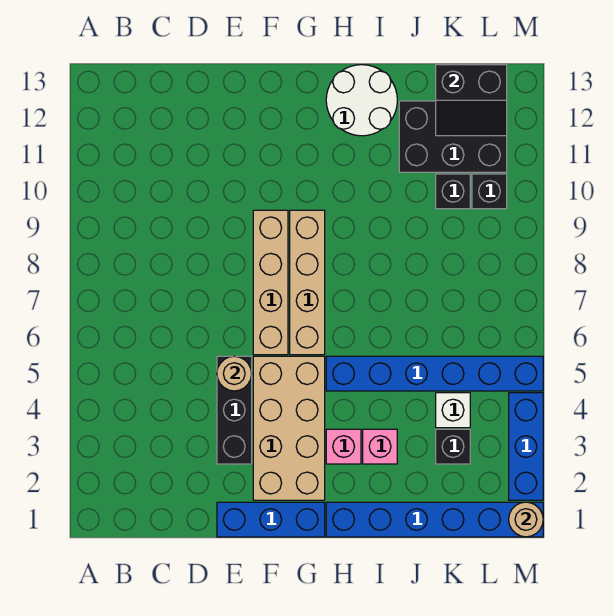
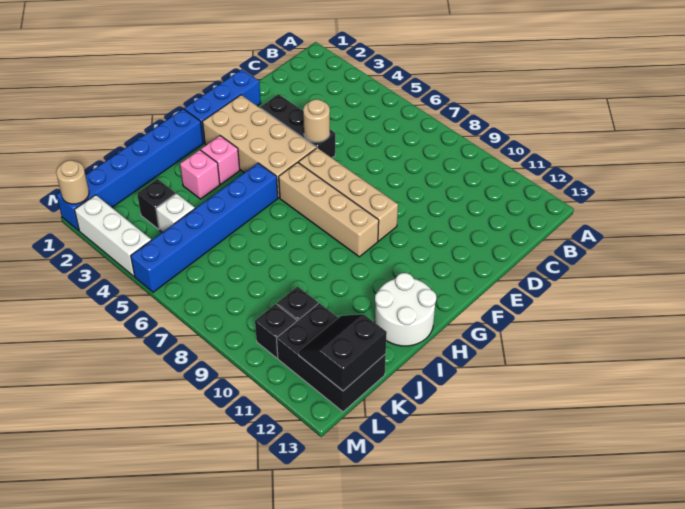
black 2x3 brick [399,101,507,172] -> black 2x3 brick turned to [277,303,386,412]
blue 1x3 brick [509,393,543,500] -> white 1x3 brick [75,195,151,276]

